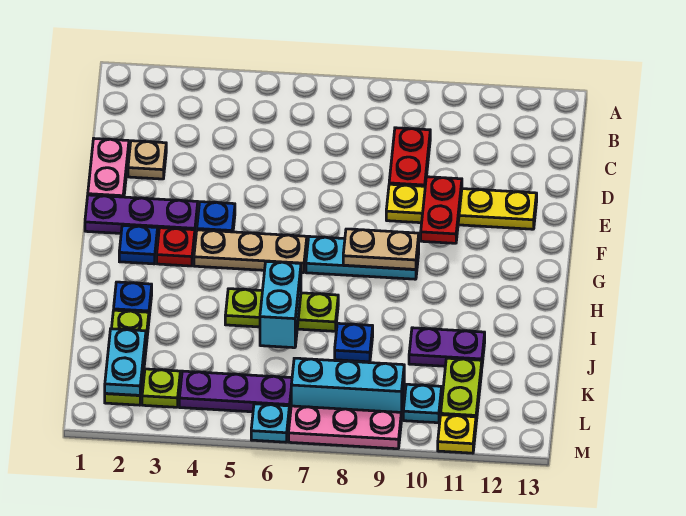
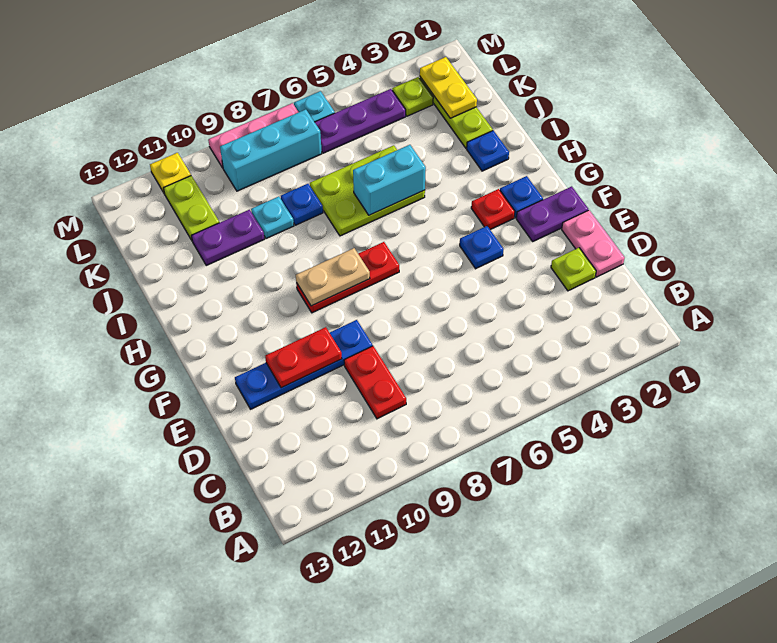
tan 1x1 plate [128,141,166,179] -> lime 1x1 plate [551,248,596,291]
yellow 1x4 plate [386,184,537,229] -> blue 1x4 plate [235,320,373,409]
red 1x2 plate [421,177,462,243] -> red 1x2 plate turned to [265,327,342,388]
purple 1x3 plate [85,195,198,236] -> purple 1x2 plate [516,186,588,241]
tan 1x3 plate [194,230,307,273] -> none
cyan 1x3 plate [306,236,419,279] -> red 1x3 plate [296,242,399,313]
lime 1x3 plate [225,289,338,331] -> lime 2x3 plate [310,145,425,236]
cyan 1x2 brick [260,261,301,348] -> cyan 1x2 brick turned to [353,145,426,215]
cyan 1x2 plate [105,329,146,395] -> yellow 1x2 plate [420,57,477,118]
cyan 1x1 plate [403,384,442,423] -> cyan 1x1 plate moved to [251,197,294,239]

